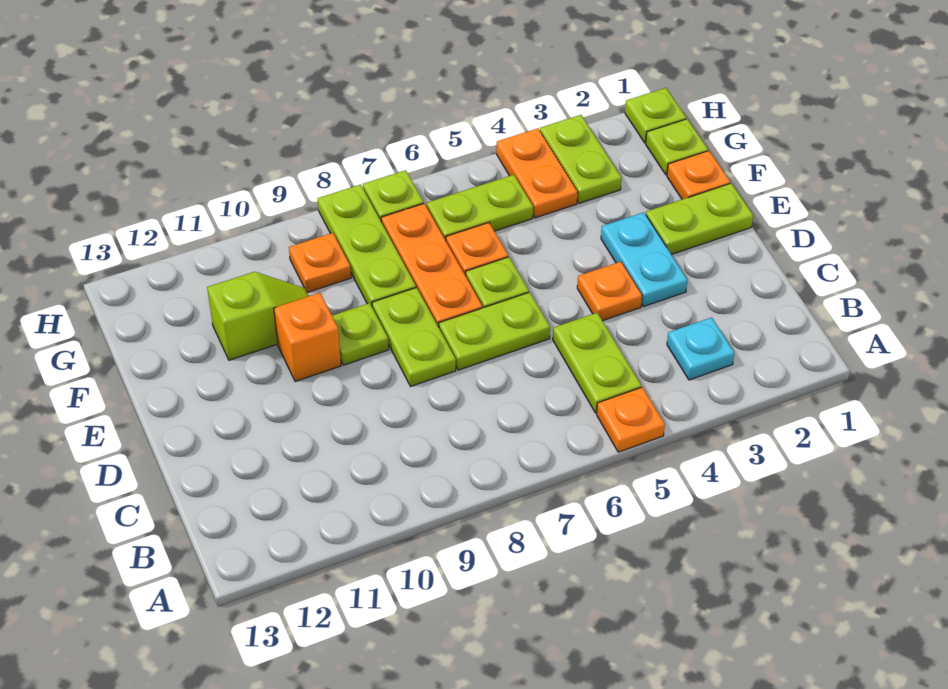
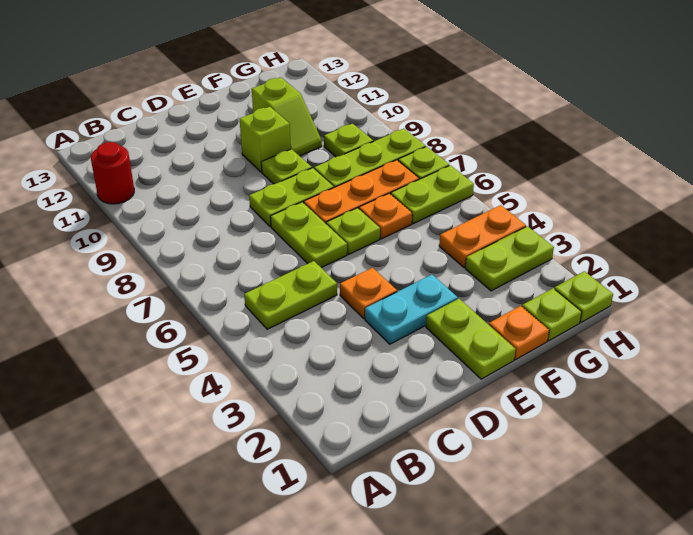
orange 1x1 plate [597,387,665,452] -> none
none -> red 1x1 round brick [91,142,134,204]
cyan 1x1 plate [667,317,734,380] -> none
orange 1x1 brick [274,293,341,382] -> lime 1x1 brick [240,107,291,172]
lime 1x2 plate [427,175,533,240] -> lime 1x2 plate turned to [391,165,474,224]
orange 1x1 plate [289,233,351,293] -> lime 1x1 plate [324,124,373,157]

